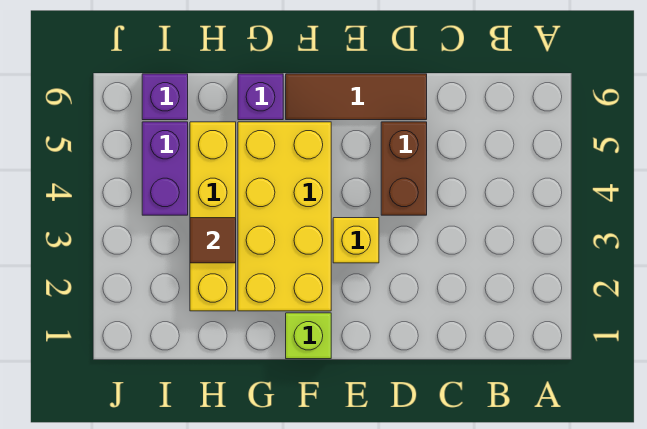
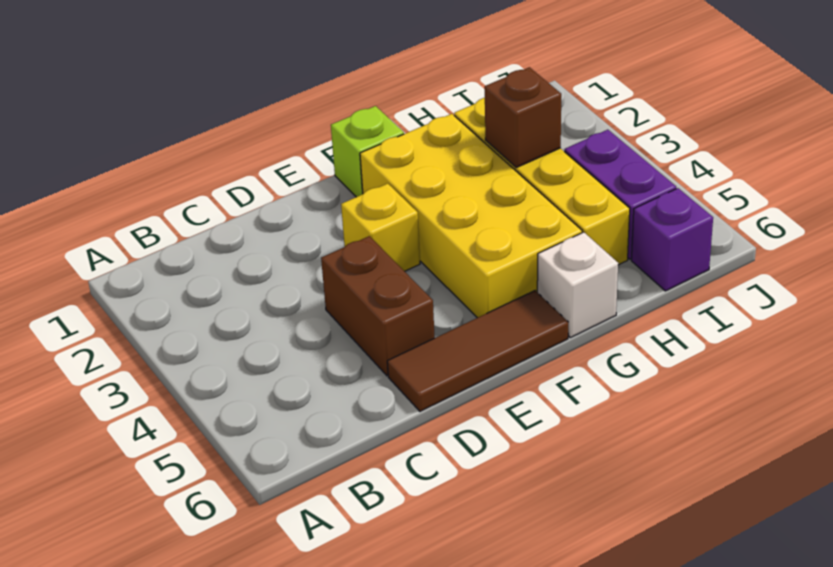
purple 1x1 brick [238,74,283,120] -> white 1x1 brick [537,232,618,338]
brown 1x1 tile [190,218,236,263] -> brown 1x1 brick [485,67,561,167]

